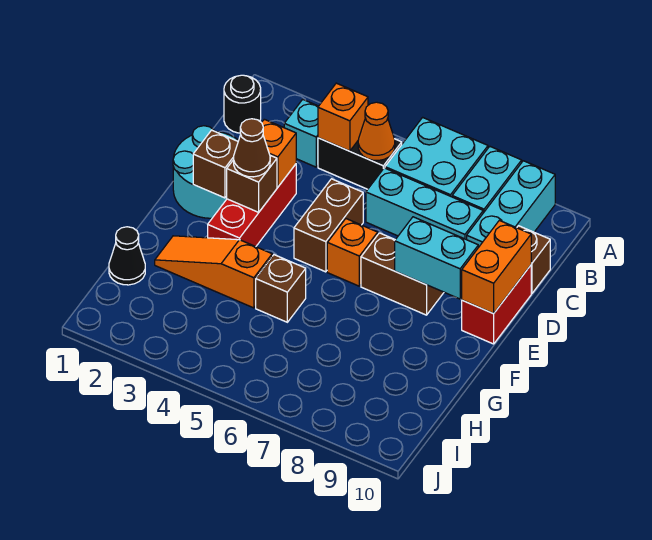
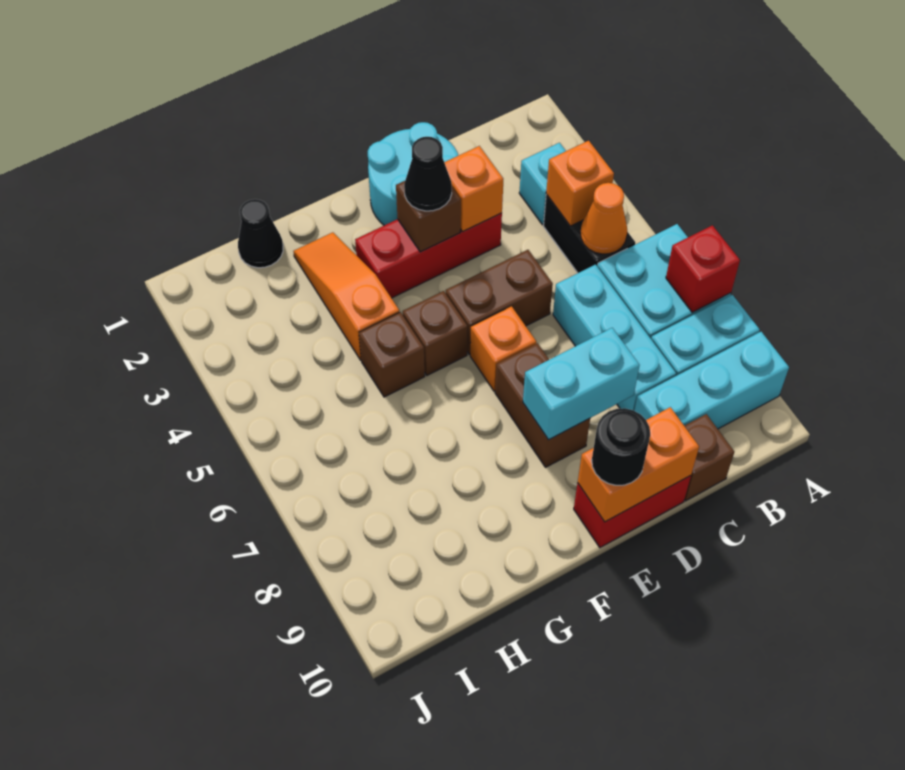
none -> red 1x1 brick [666,225,740,312]
black 1x1 round brick [224,75,261,133] -> black 1x1 round brick moved to [592,408,650,485]
brown 1x1 brick [193,130,238,198] -> brown 1x1 brick moved to [403,291,467,375]
brown 1x1 cone [234,119,270,177] -> black 1x1 cone [404,137,452,211]
cyan 1x2 brick [395,217,478,299] -> cyan 1x2 brick turned to [523,328,640,440]

